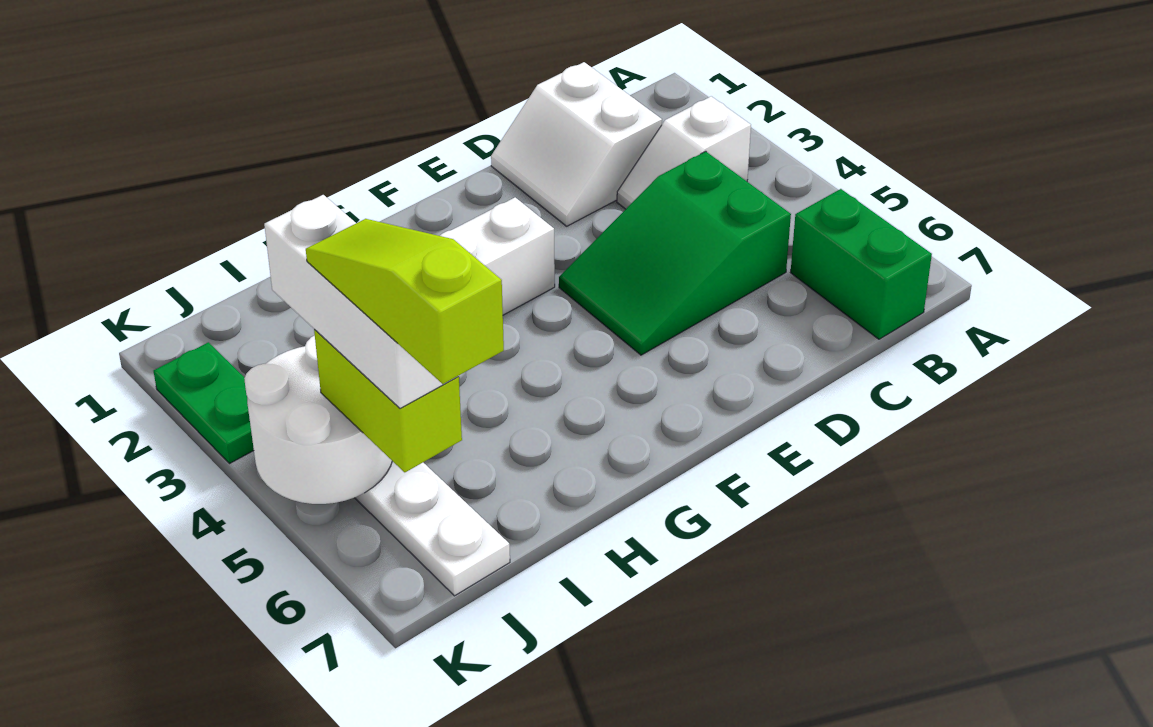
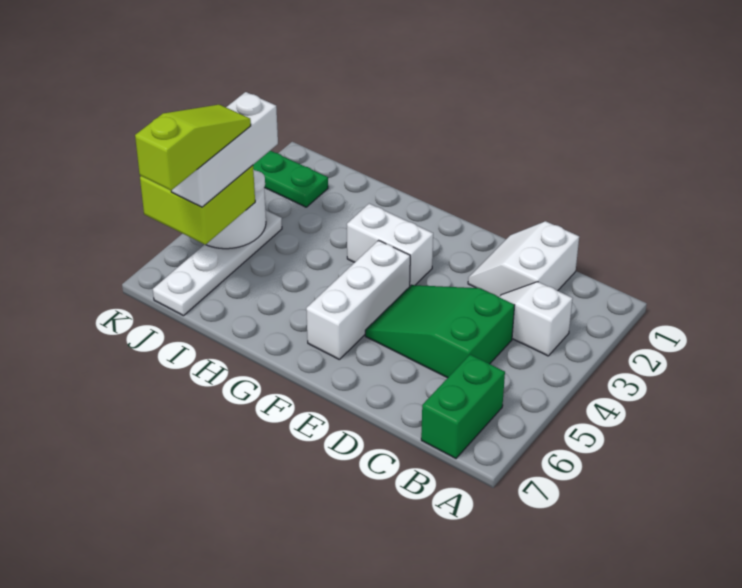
none -> white 1x3 brick [306,240,410,359]
lime 1x2 brick [314,329,462,472] -> lime 2x2 brick [140,165,255,245]
green 1x2 plate [154,342,254,464] -> green 1x2 plate turned to [253,151,328,207]

